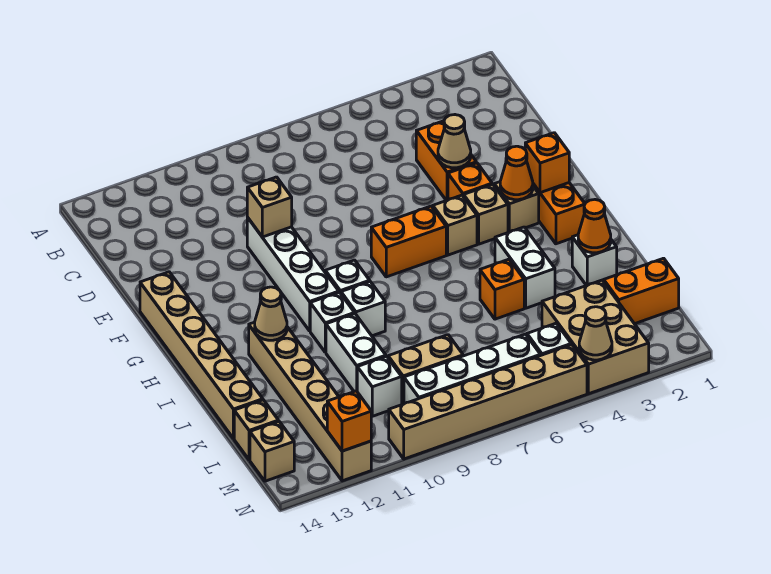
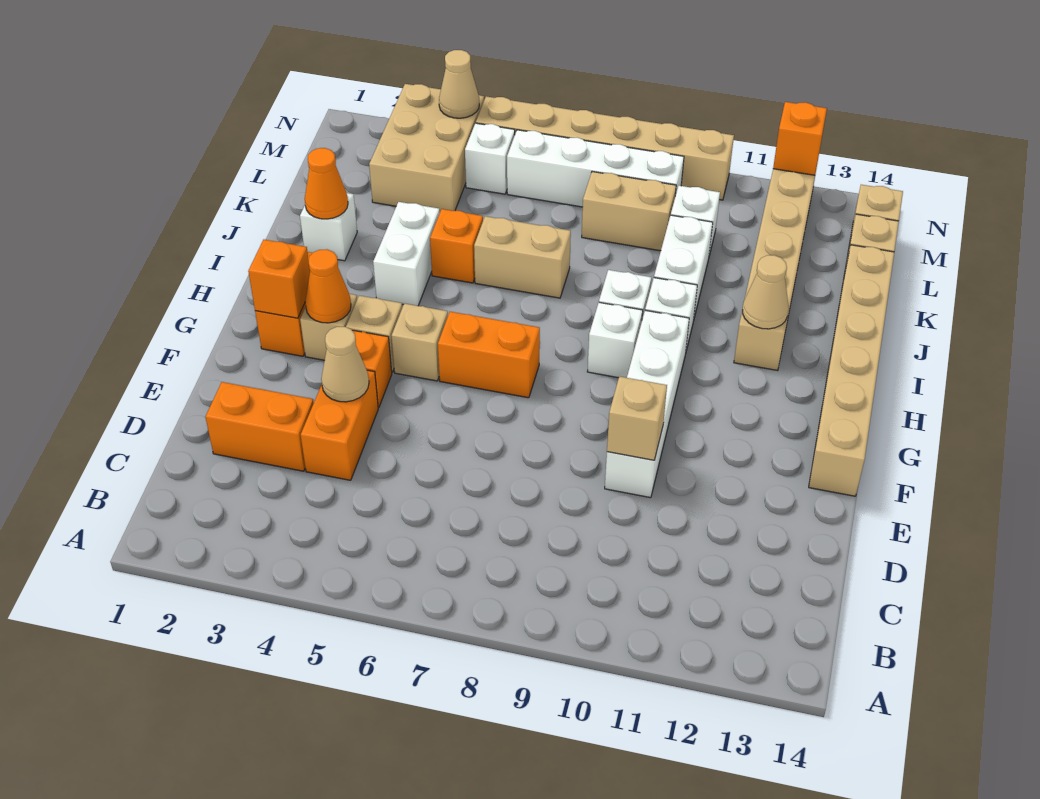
none -> tan 1x2 brick [474,216,571,298]
orange 1x2 brick [604,258,679,324] -> orange 1x2 brick moved to [205,382,314,471]

